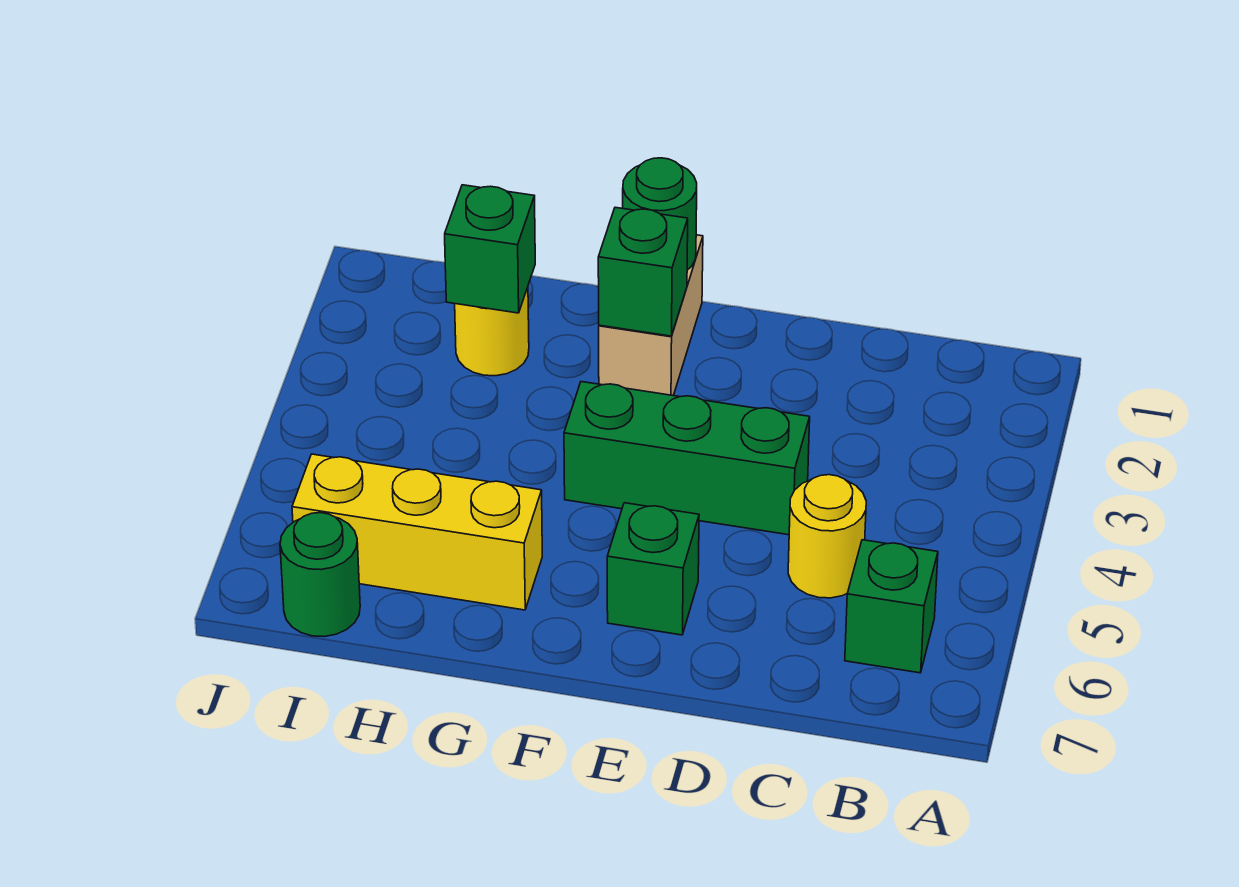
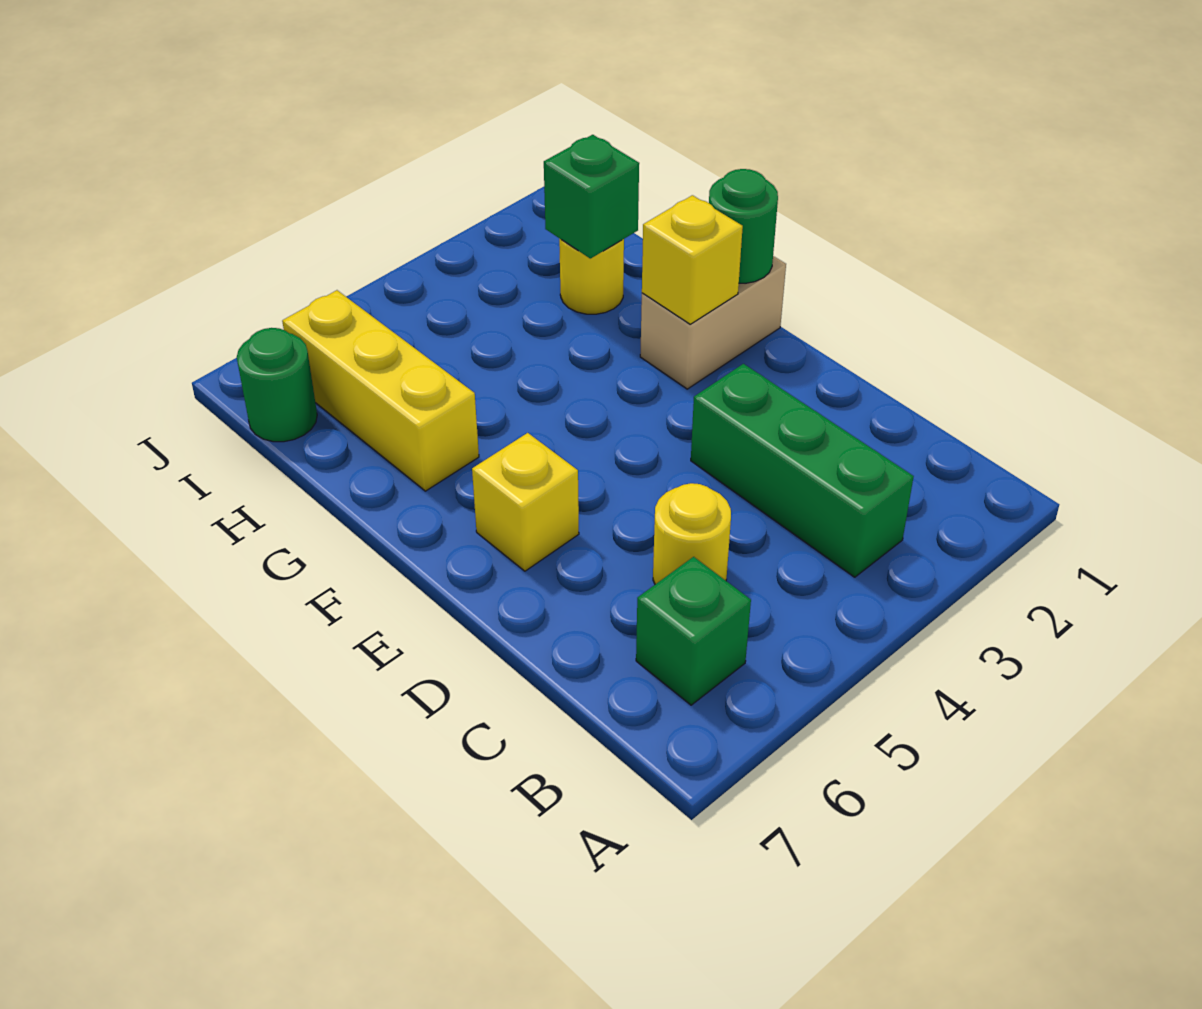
green 1x3 brick [564,382,810,535] -> green 1x3 brick moved to [691,364,914,577]
green 1x1 brick [607,503,699,635] -> yellow 1x1 brick [472,433,579,571]
green 1x1 brick [598,207,688,336] -> yellow 1x1 brick [642,195,743,324]

